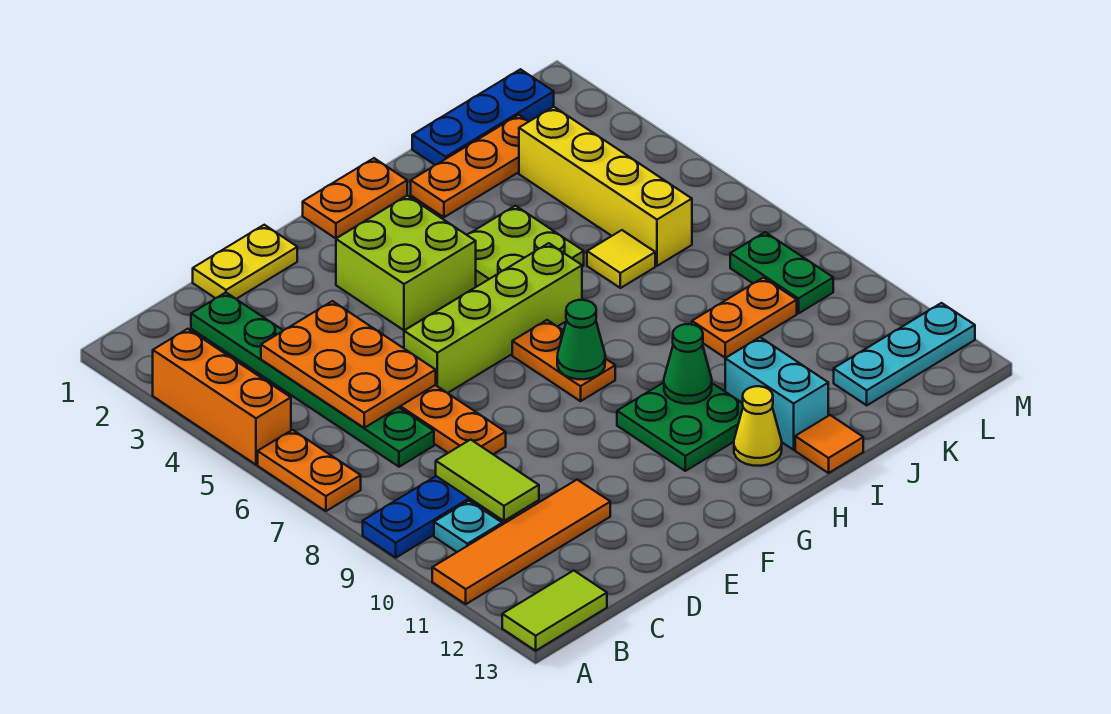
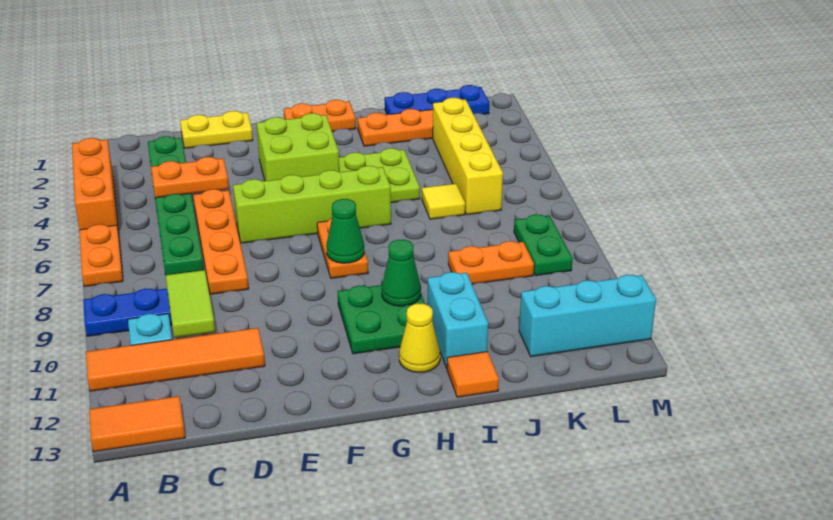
lime 1x2 tile [502,571,607,651] -> orange 1x2 tile [89,396,185,452]
orange 2x3 plate [261,301,436,428] -> orange 1x2 plate [151,157,229,198]
cyan 1x3 plate [834,303,975,405] -> cyan 1x3 brick [519,275,656,357]

